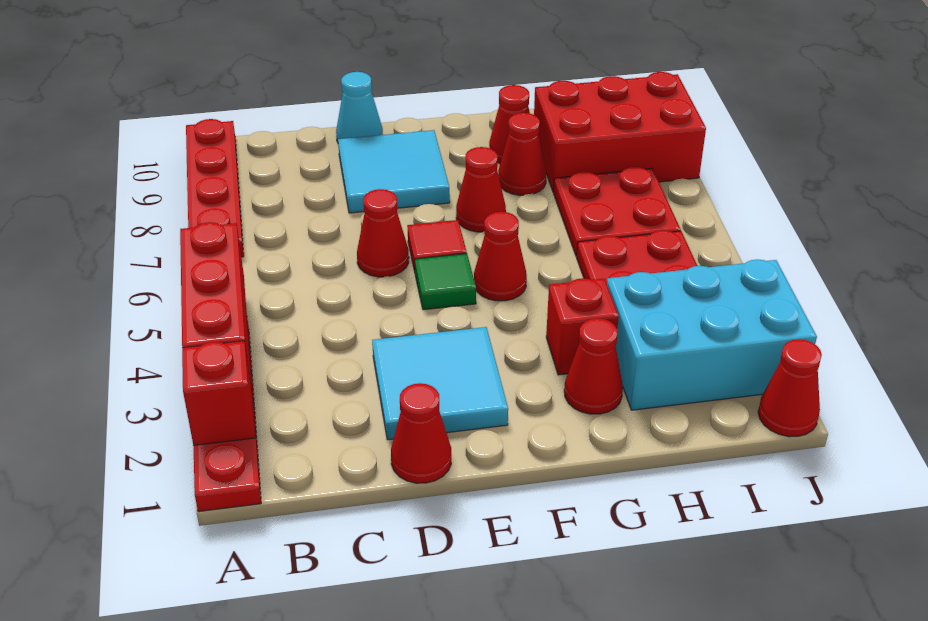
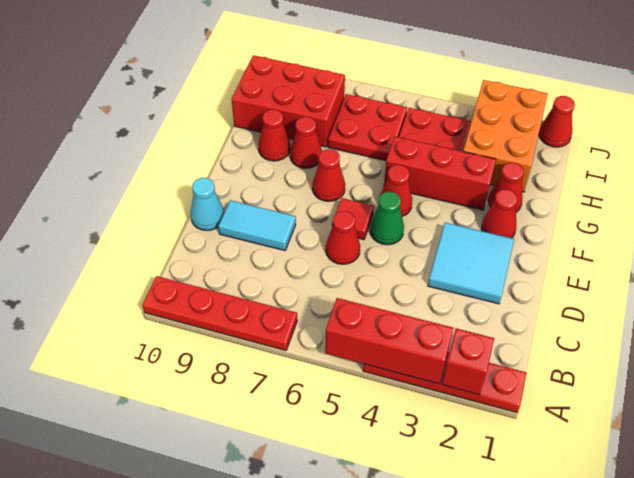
red 1x1 cone [391,383,451,483] -> red 1x1 cone moved to [482,189,518,238]
cyan 2x2 tile [338,130,450,213] -> cyan 1x2 tile [218,200,296,250]
green 1x1 tile [415,254,476,310] -> green 1x1 cone [370,192,404,245]
red 1x1 brick [546,278,619,375] -> red 1x3 brick [384,137,496,210]
cyan 2x3 brick [607,259,817,410] -> orange 2x3 brick [463,80,547,192]
red 2x3 brick [534,72,706,192] -> red 2x3 brick turned to [232,55,345,147]

